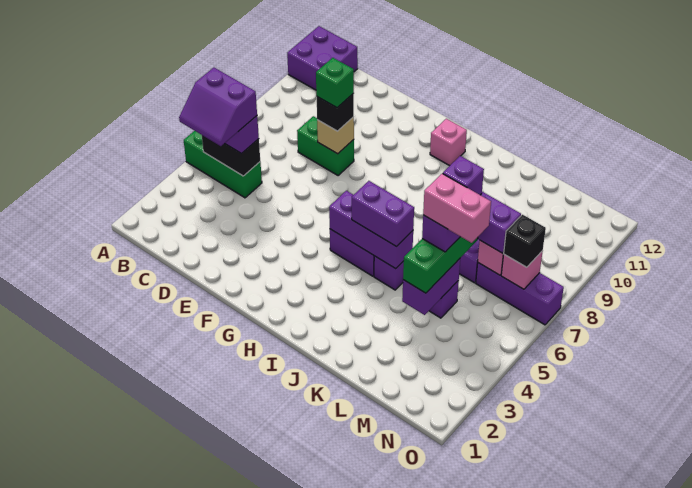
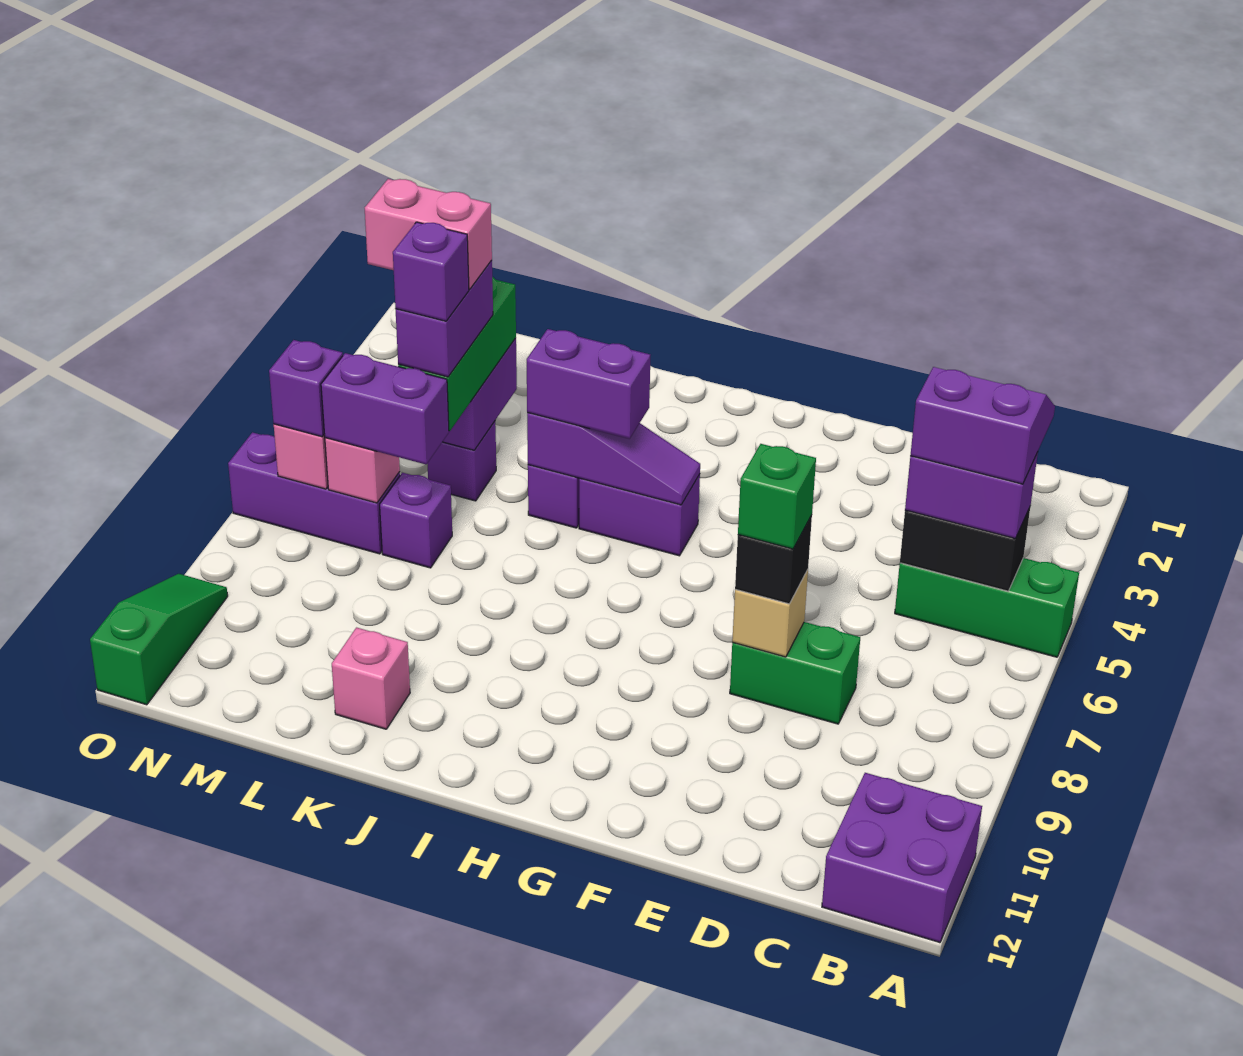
purple 1x3 brick [329,191,413,269] -> purple 1x3 slope [527,413,700,505]
pink 1x1 brick [430,119,467,166] -> pink 1x1 brick moved to [332,628,410,729]
black 1x1 brick [504,215,546,267] -> purple 1x1 brick [269,340,343,437]
none -> green 1x3 slope [90,574,228,705]

